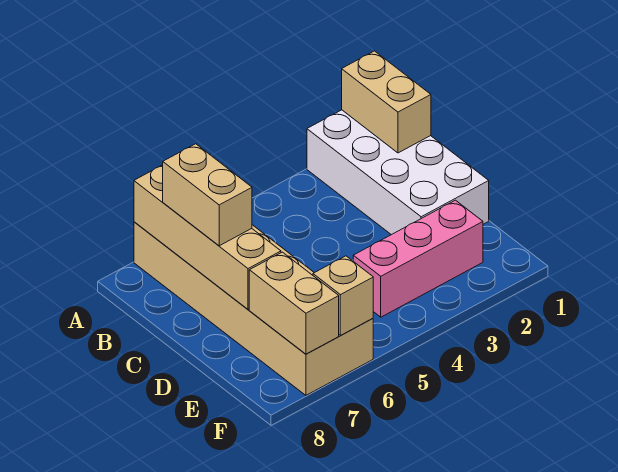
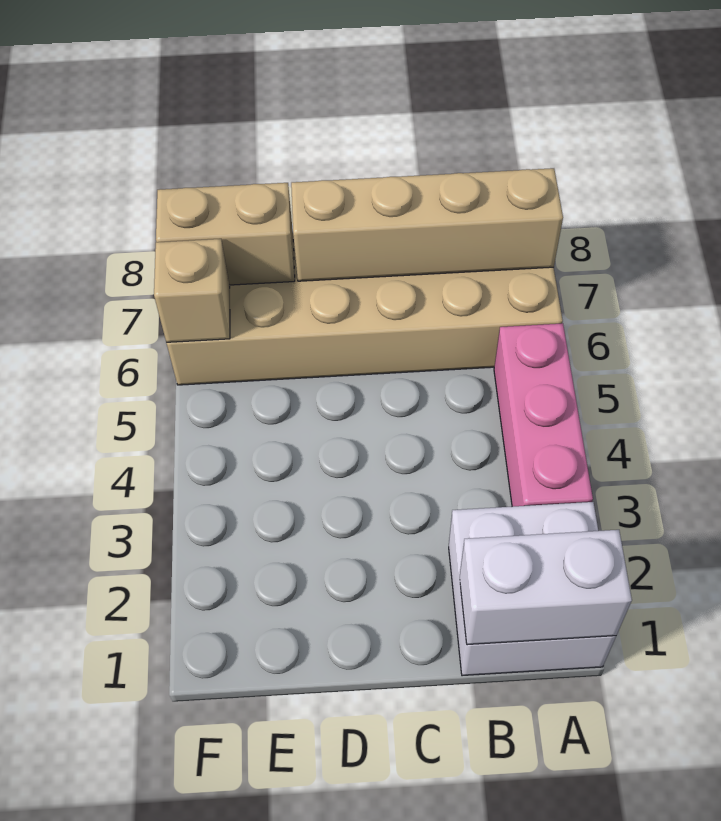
white 2x4 brick [307,110,489,235] -> white 2x2 brick [449,502,616,676]
tan 1x2 brick [342,51,431,153] -> white 1x2 brick [460,530,632,645]
tan 1x2 brick [163,144,252,246] -> none
pink 1x3 brick [353,200,483,317] -> pink 1x3 brick moved to [494,323,593,507]

